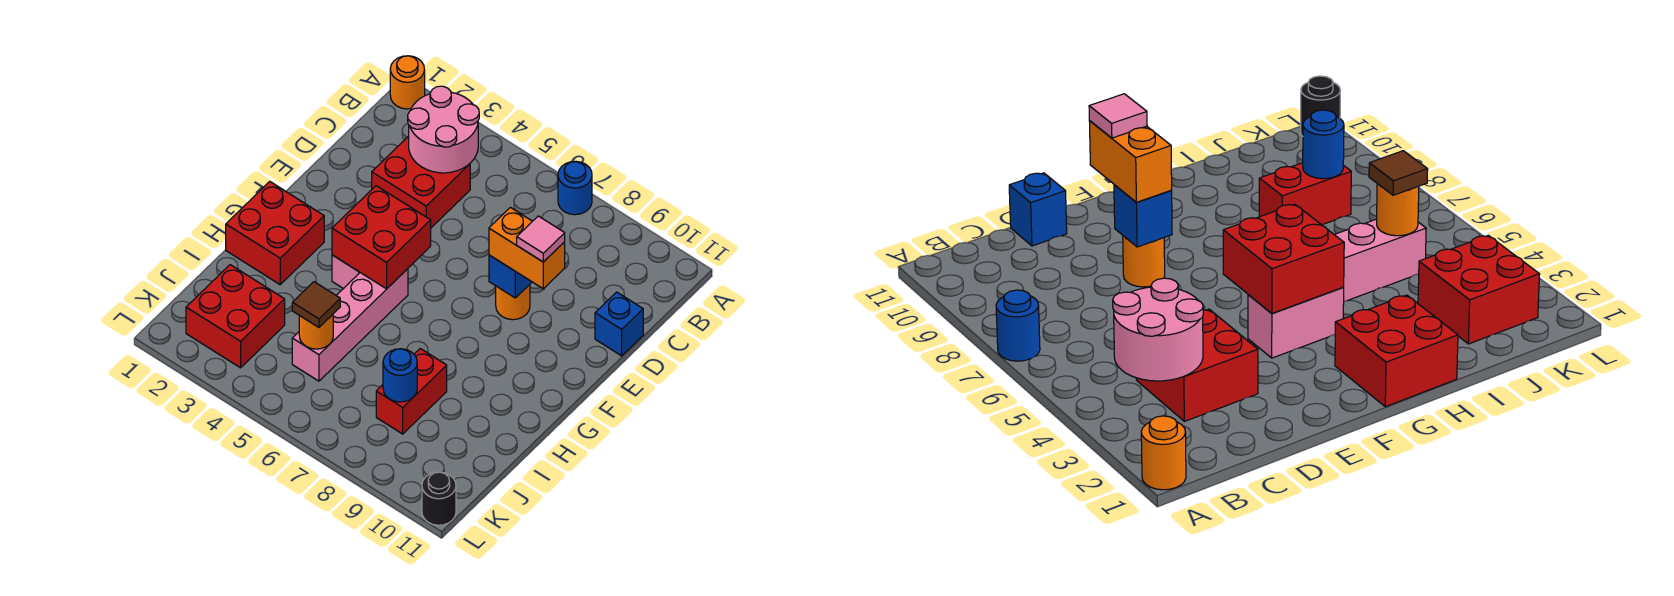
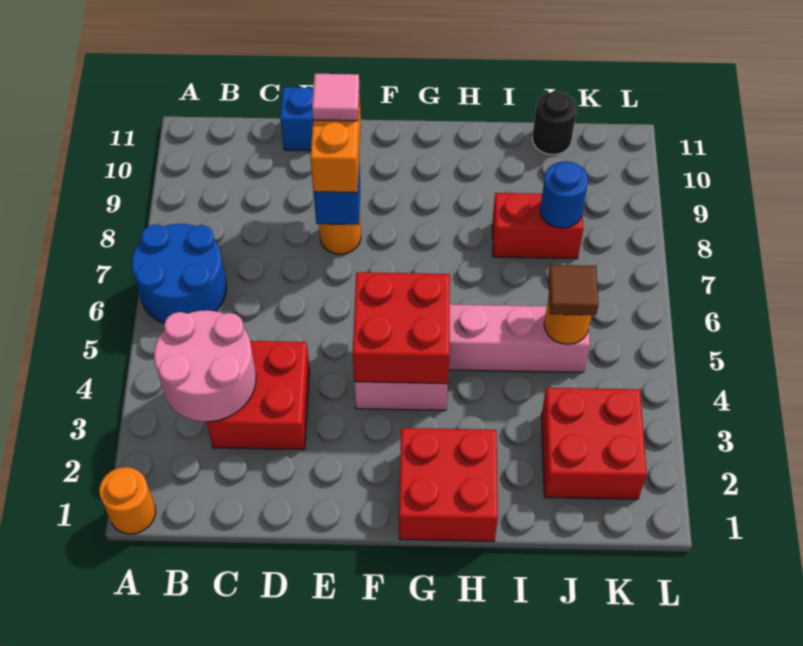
blue 1x1 round brick [558,161,592,215] -> blue 2x2 round brick [132,224,226,323]
black 1x1 round brick [422,472,456,525] -> black 1x1 round brick moved to [532,92,577,155]

